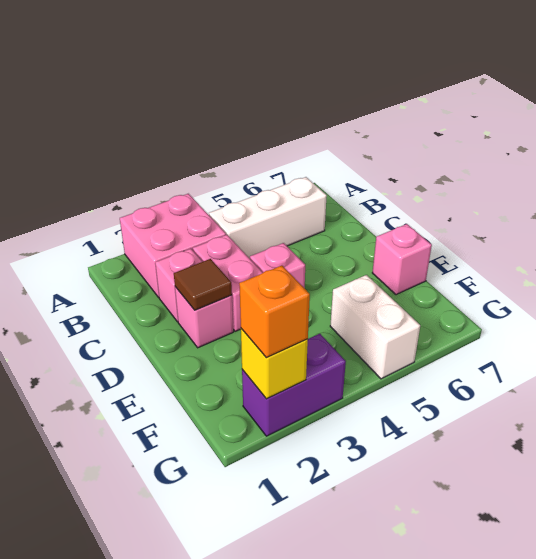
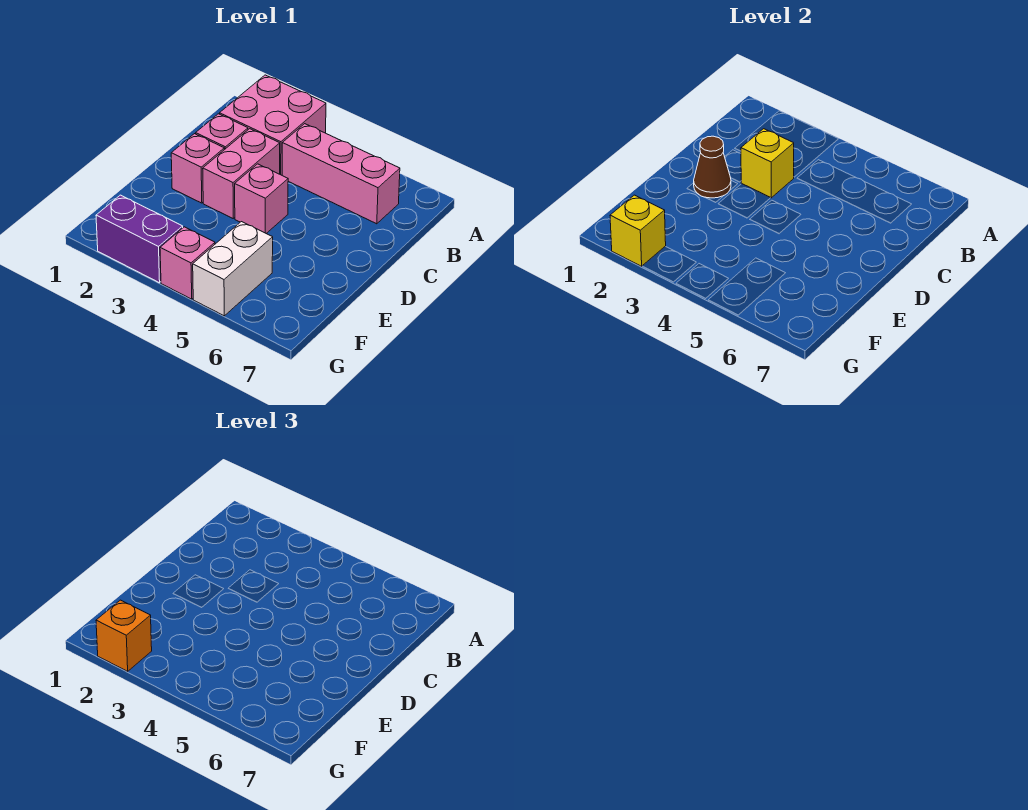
white 1x3 brick [209,177,327,258] -> pink 1x3 brick [282,124,400,224]
none -> yellow 1x1 brick [741,129,794,198]
brown 1x1 tile [174,259,232,310] -> brown 1x1 cone [694,136,731,198]
pink 1x1 brick [372,224,432,295] -> pink 1x1 brick moved to [160,227,215,299]

